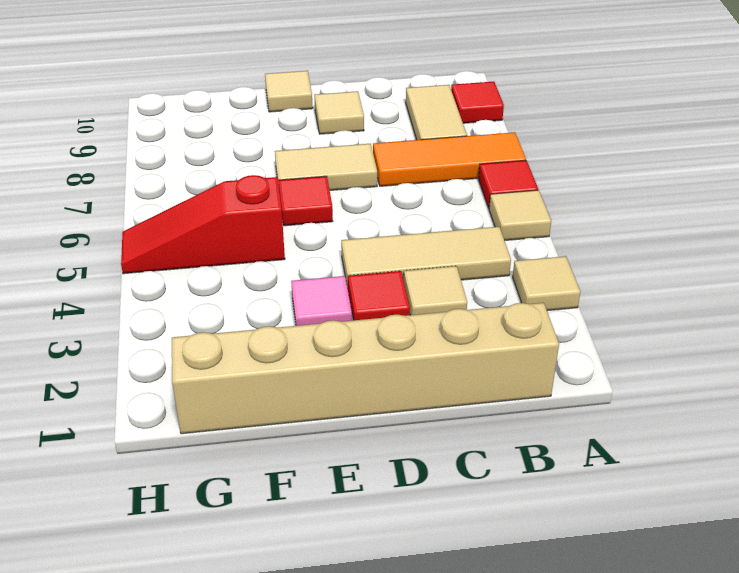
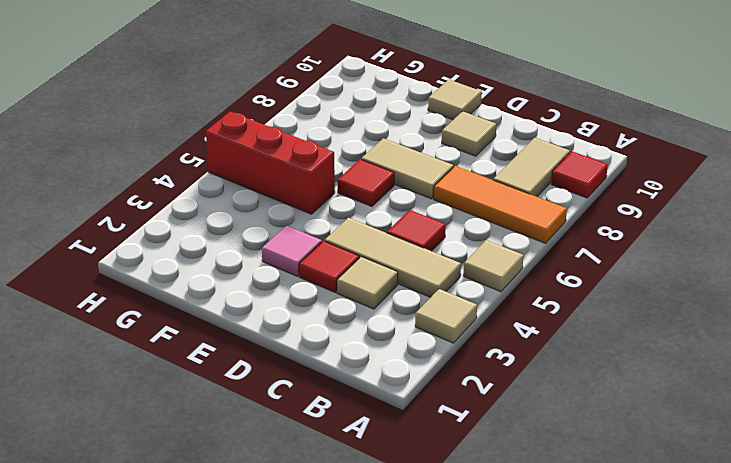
red 1x1 tile [479,160,538,208] -> red 1x1 tile moved to [387,210,446,251]
tan 1x6 brick [172,303,559,434] -> none
red 1x3 slope [121,175,285,274] -> red 1x3 brick [206,112,335,214]

